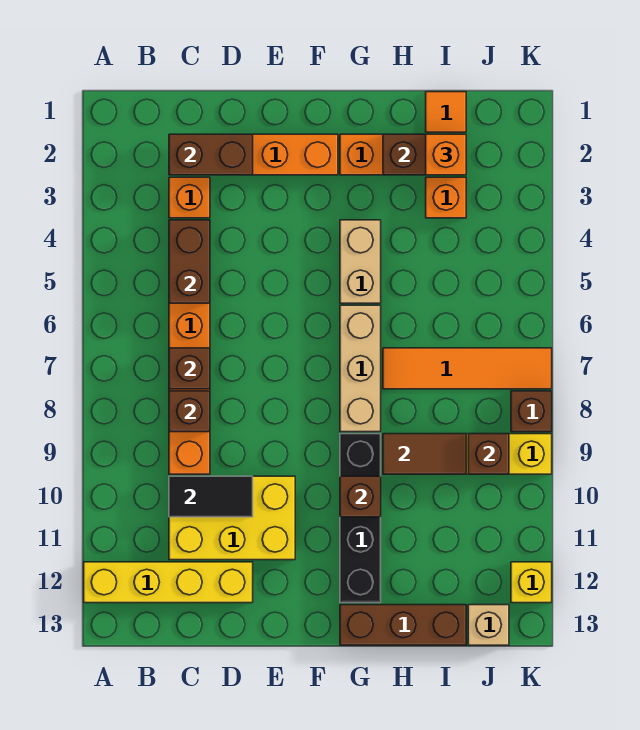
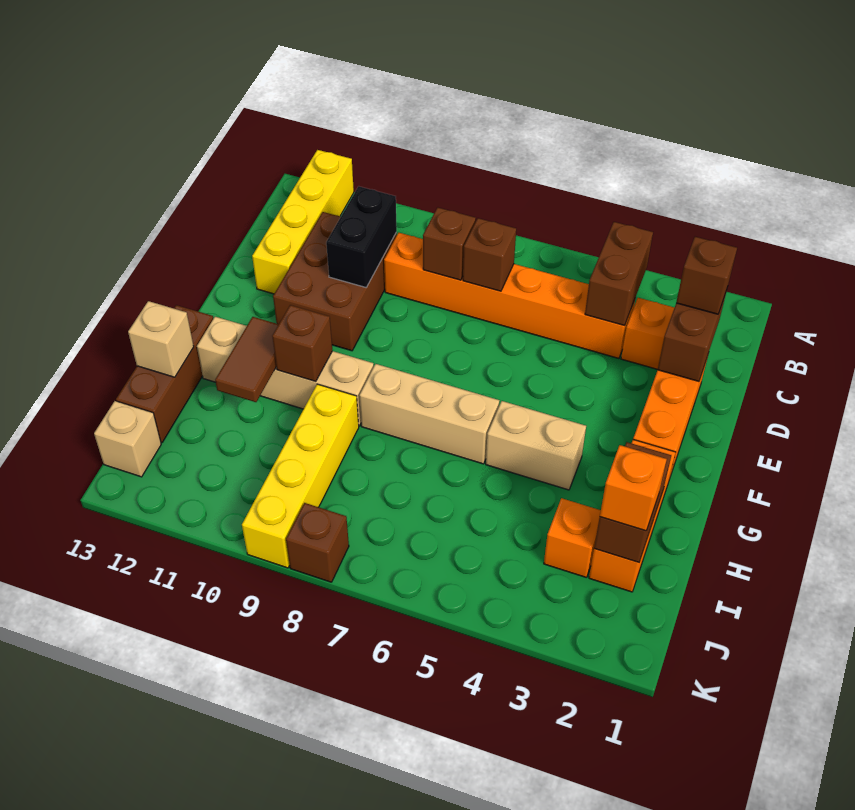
brown 1x2 brick [169,220,210,303] -> brown 1x2 brick turned to [585,222,653,325]
yellow 2x3 brick [169,476,295,560] -> brown 2x3 brick [273,212,397,351]
black 1x2 tile [169,476,253,517] -> black 1x2 brick [326,186,397,287]
black 1x4 brick [340,434,381,603] -> tan 1x4 brick [197,317,374,426]
orange 1x4 tile [383,348,552,389] -> none
brown 1x2 tile [383,434,466,474] -> brown 1x2 tile moved to [215,317,279,402]
none -> tan 1x1 brick [128,301,194,377]
orange 1x1 tile [426,92,466,132] -> none
brown 1x1 brick [468,434,509,474] -> brown 1x1 brick moved to [676,237,737,314]
yellow 1x1 brick [511,562,552,603] -> none

